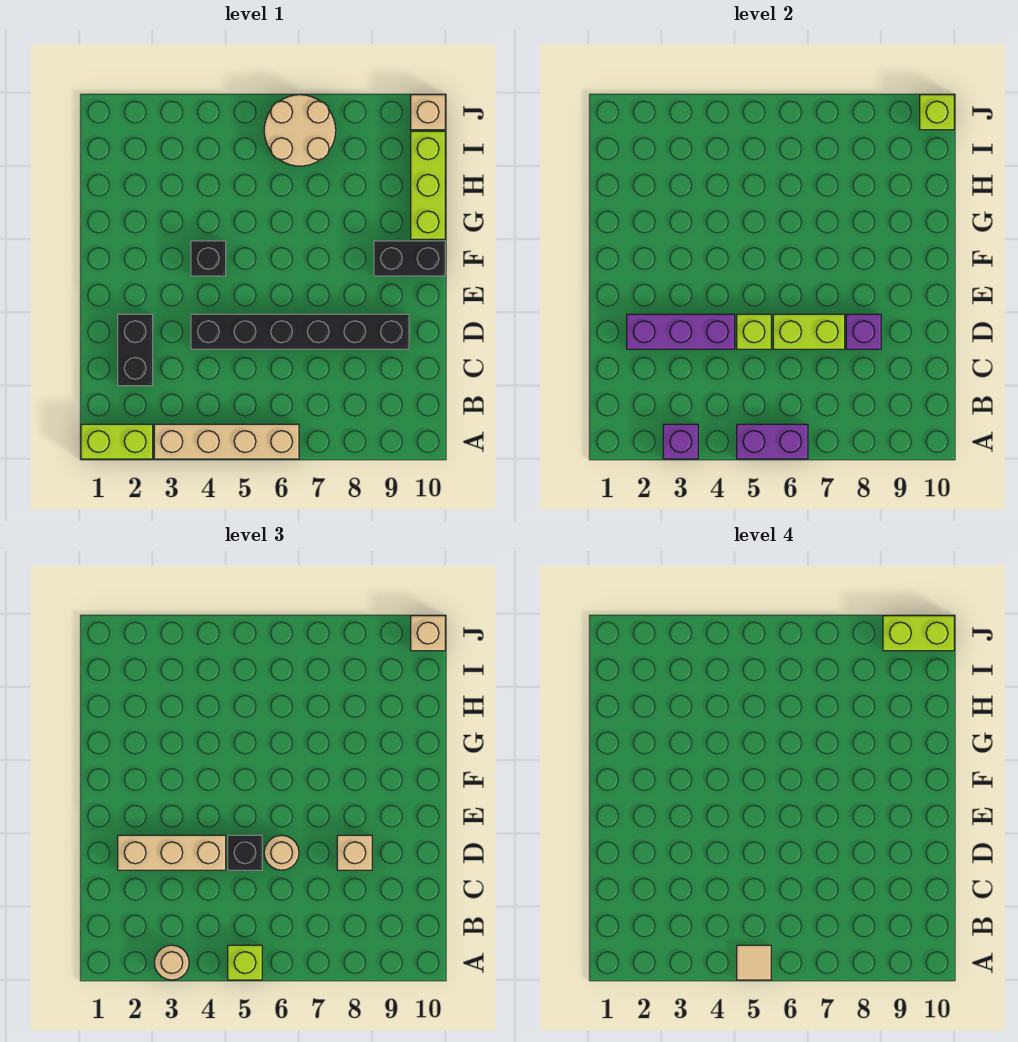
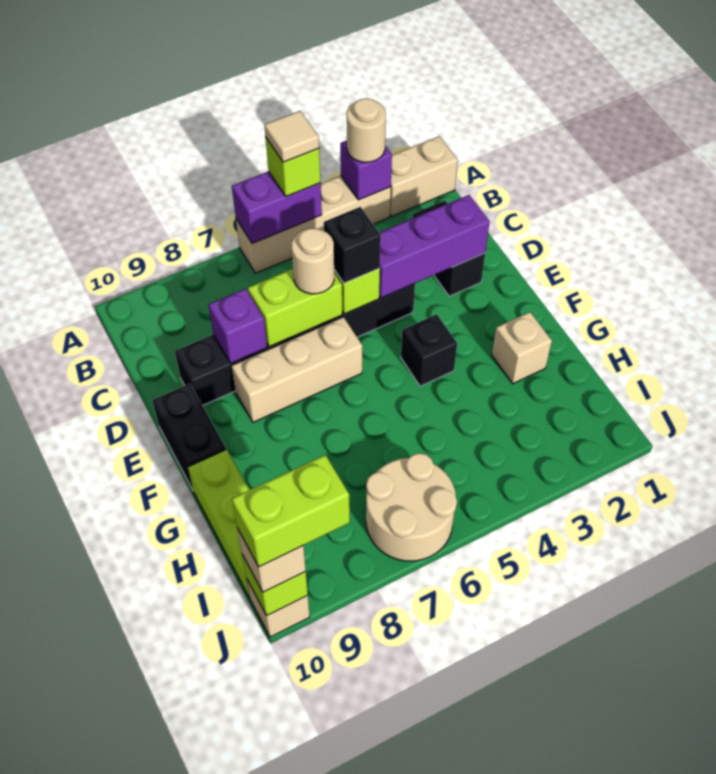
lime 1x2 brick [81,424,153,459] -> tan 1x2 brick [390,136,458,217]
tan 1x3 brick [118,835,226,870] -> tan 1x3 brick moved to [232,317,362,422]
tan 1x1 brick [337,835,372,870] -> tan 1x1 brick moved to [492,312,552,384]
black 1x2 brick [374,241,445,276] -> black 1x2 brick turned to [152,384,226,490]

